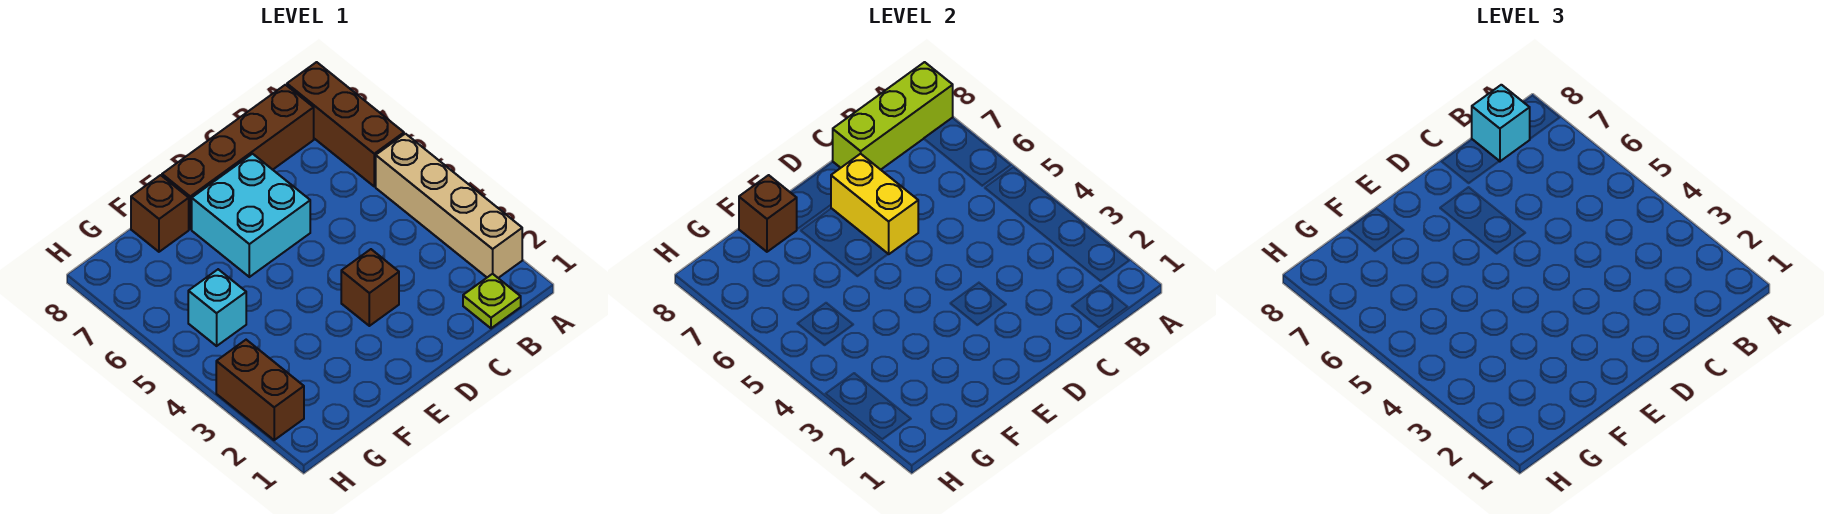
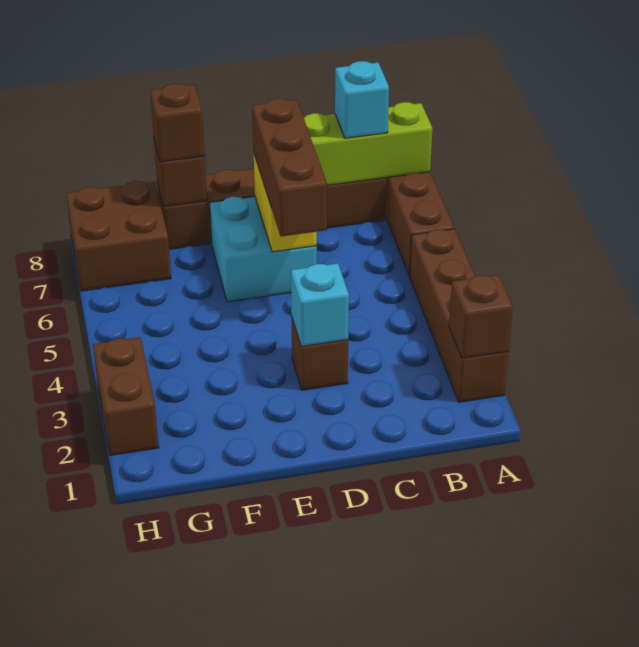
tan 1x4 brick [376,134,522,278] -> brown 1x4 brick [410,229,509,402]
none -> brown 1x1 brick [449,275,513,358]
lime 1x1 plate [463,274,521,328] -> none
none -> brown 1x3 brick [252,99,327,236]
none -> brown 1x1 brick [150,83,204,162]
cyan 1x1 brick [188,269,246,346] -> cyan 1x1 brick moved to [291,263,349,346]
none -> brown 2x2 brick [66,181,171,291]

